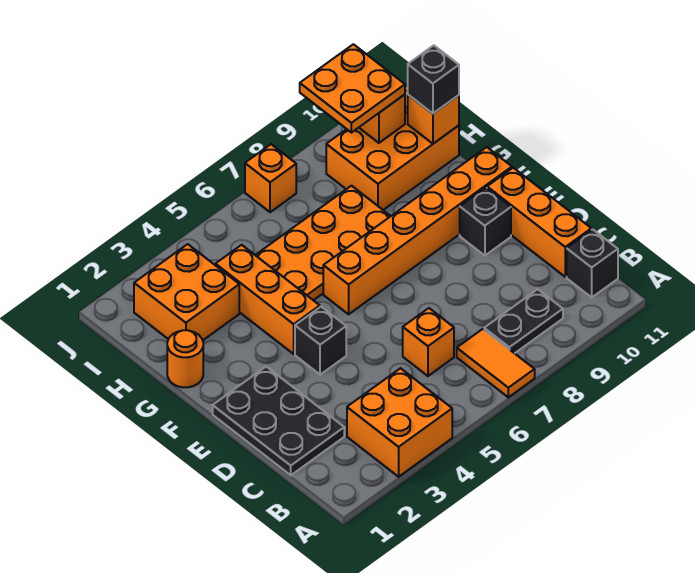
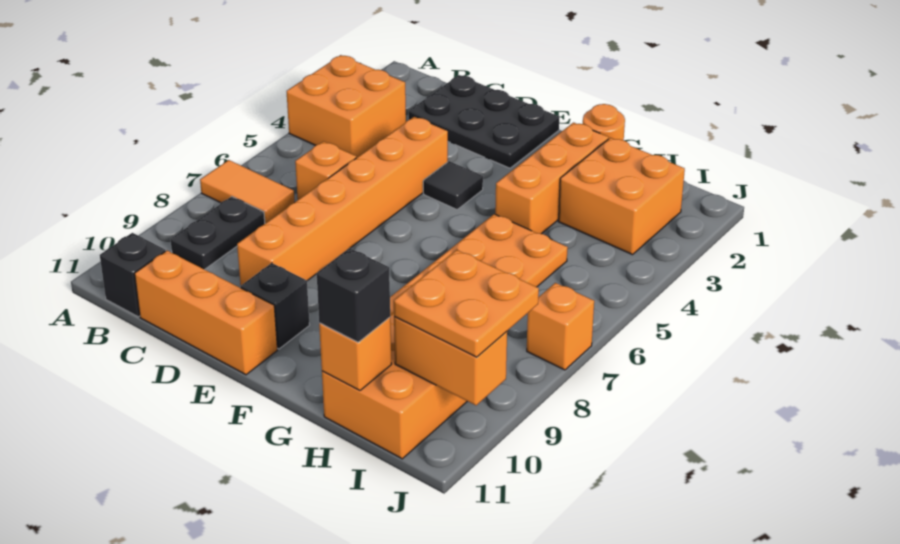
black 1x1 brick [295,307,346,375] -> black 1x1 tile [423,161,483,209]
orange 1x3 brick [216,245,320,354] -> orange 1x3 brick turned to [495,123,609,234]
orange 1x6 brick [323,147,512,314] -> orange 1x6 brick moved to [237,117,448,285]

